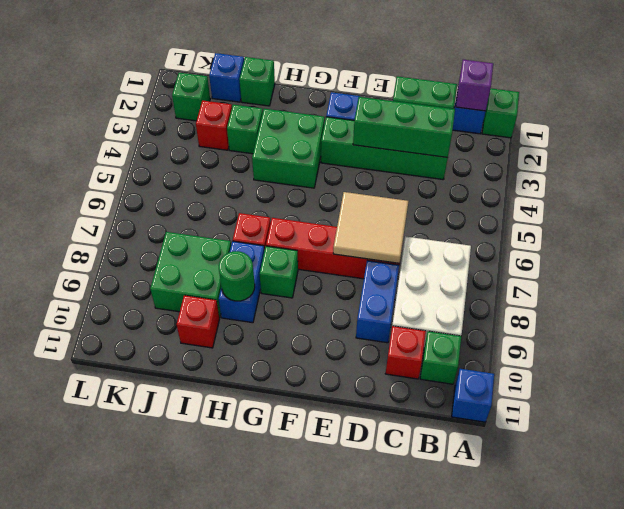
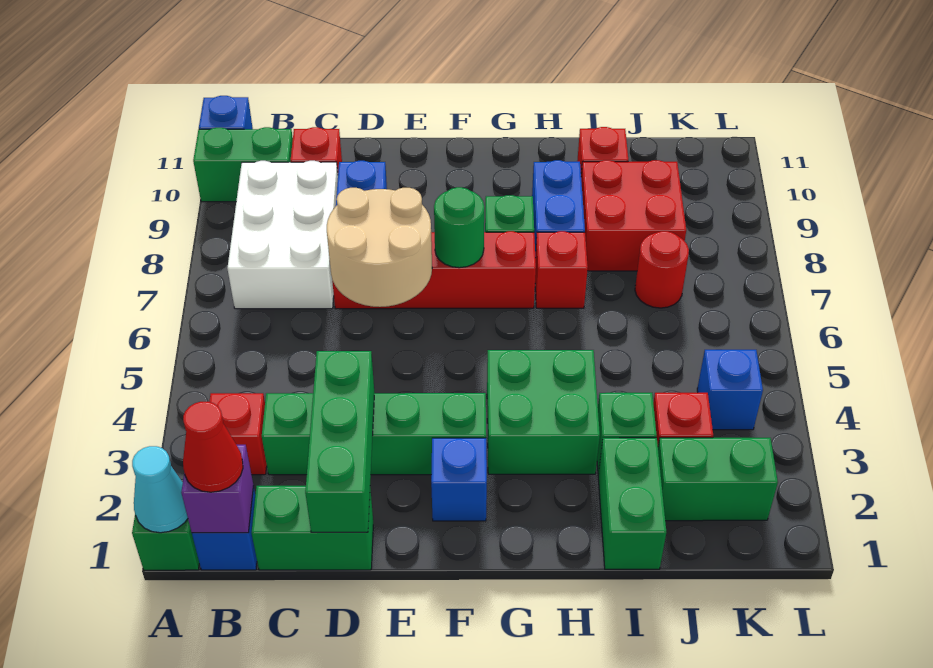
none -> cyan 1x1 cone [132,446,188,533]
none -> red 1x1 cone [183,402,243,492]
none -> red 1x1 brick [209,393,267,475]
green 1x1 brick [420,331,461,384] -> green 1x2 brick [193,127,293,202]
green 1x3 brick [353,97,455,158] -> green 1x3 brick turned to [305,351,374,532]
tan 2x2 tile [333,192,408,263] -> tan 2x2 round brick [327,188,432,307]
green 1x1 round brick [219,251,255,301] -> green 1x1 round brick moved to [434,187,484,268]
green 1x1 brick [240,57,275,106] -> green 1x2 brick [598,438,666,569]
green 2x2 brick [150,232,231,318] -> red 2x2 brick [581,160,686,271]
blue 1x1 brick [209,53,244,102] -> blue 1x1 brick moved to [697,350,763,430]
none -> red 1x1 round brick [635,231,689,308]
green 1x1 brick [172,73,210,121] -> green 1x2 brick [658,438,778,521]

